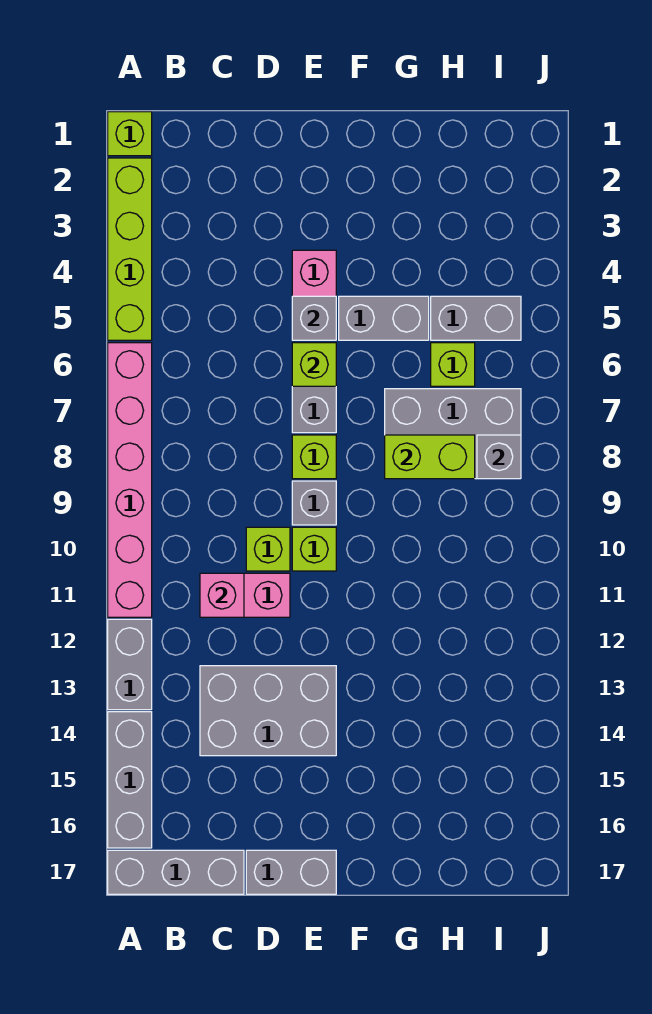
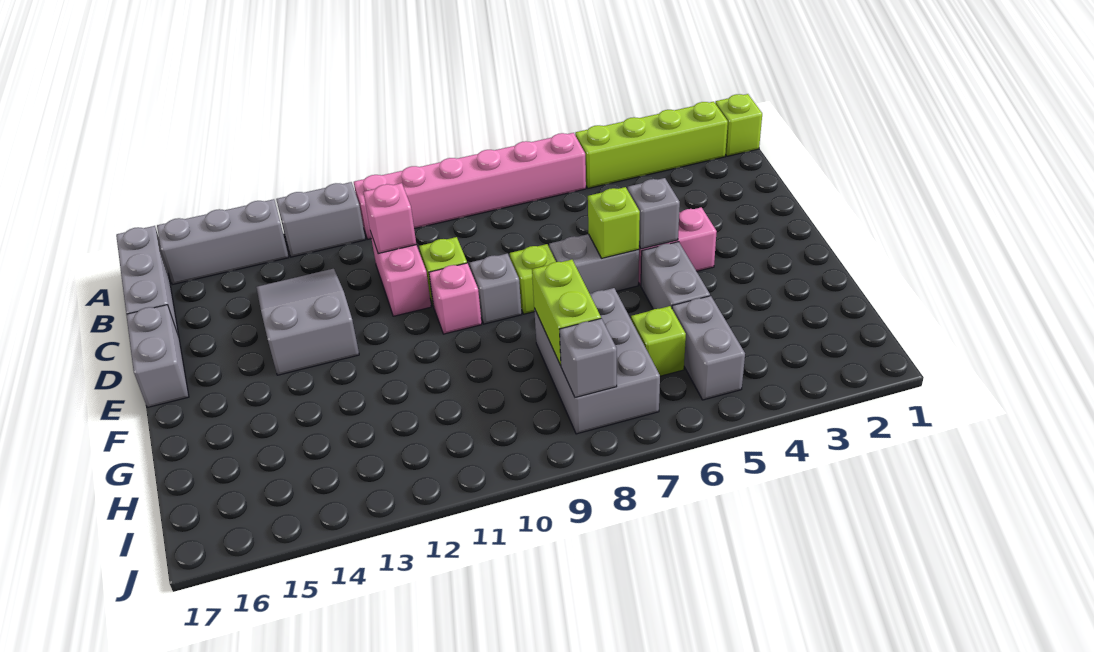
grey 2x3 brick [200,666,336,756] -> grey 2x3 slope [256,269,359,375]
lime 1x1 brick [292,527,336,571] -> pink 1x1 brick [429,263,482,334]

